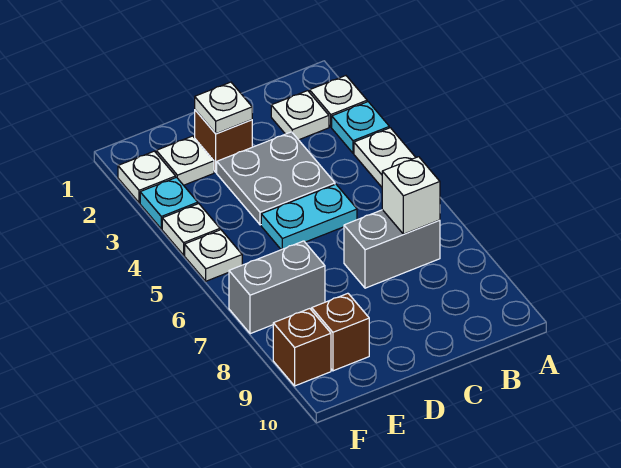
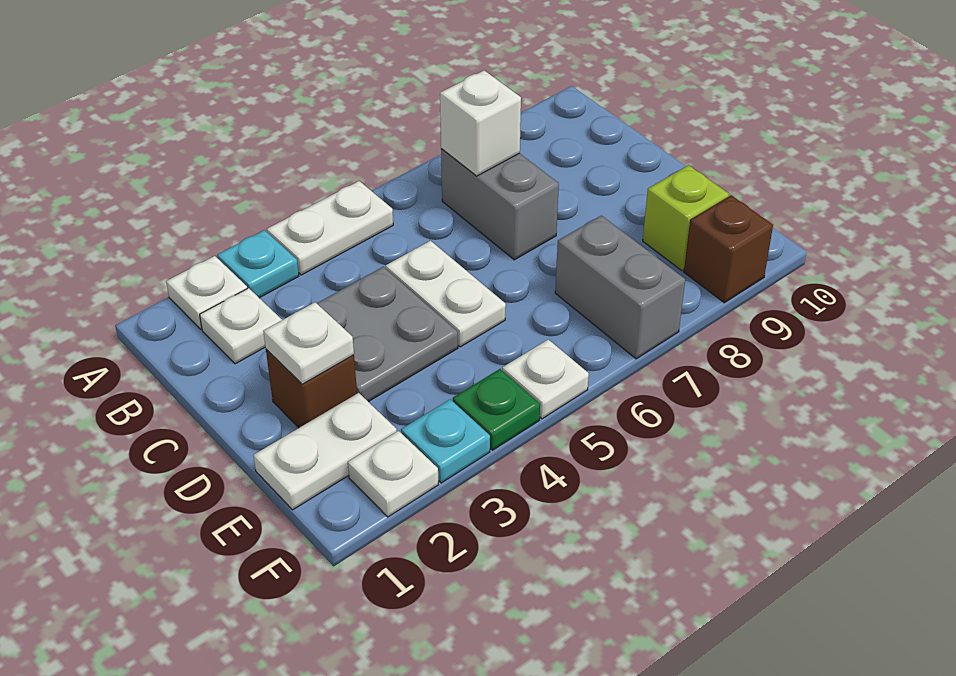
cyan 1x2 plate [261,184,357,250] -> white 1x2 plate [386,241,506,347]
white 1x1 plate [156,136,214,185] -> white 1x2 plate [253,393,397,510]
brown 1x1 brick [312,293,369,371] -> lime 1x1 brick [643,165,729,270]
white 1x1 plate [162,204,220,255] -> green 1x1 plate [453,369,540,450]

